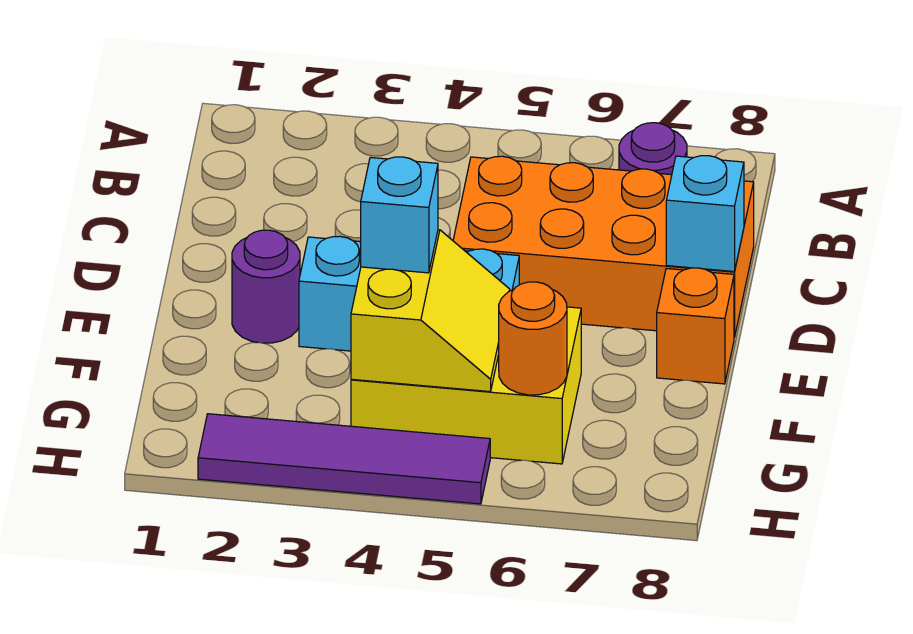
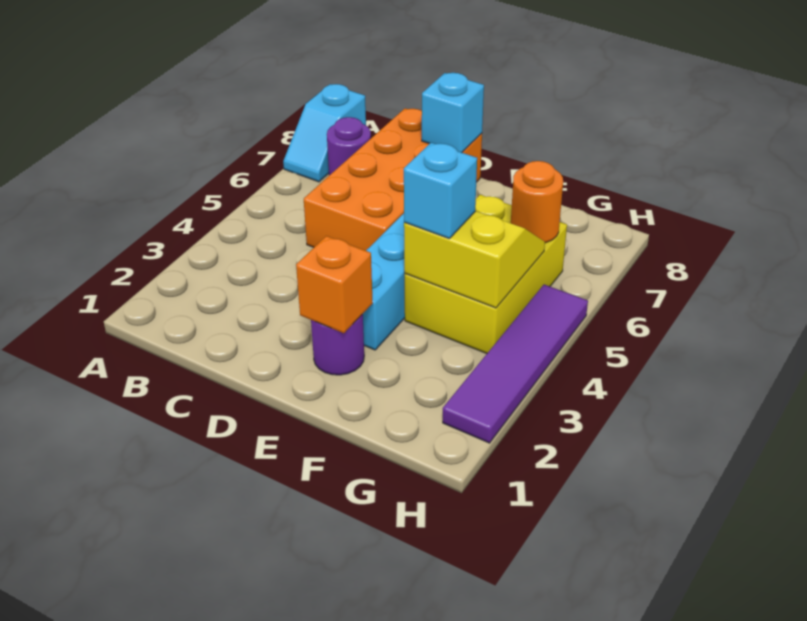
none -> cyan 1x2 slope [283,84,366,182]
orange 1x1 brick [657,268,734,384] -> orange 1x1 brick moved to [296,236,373,333]

